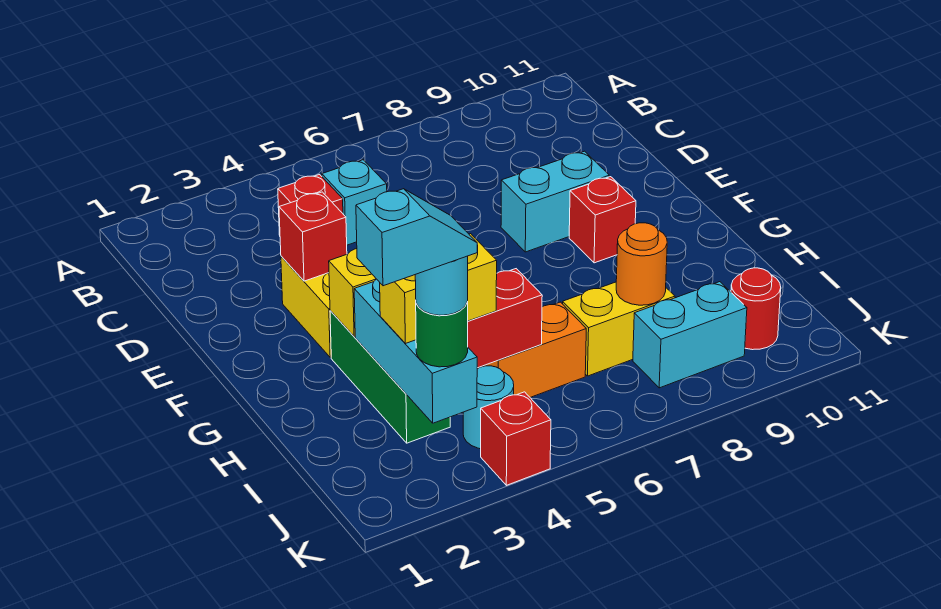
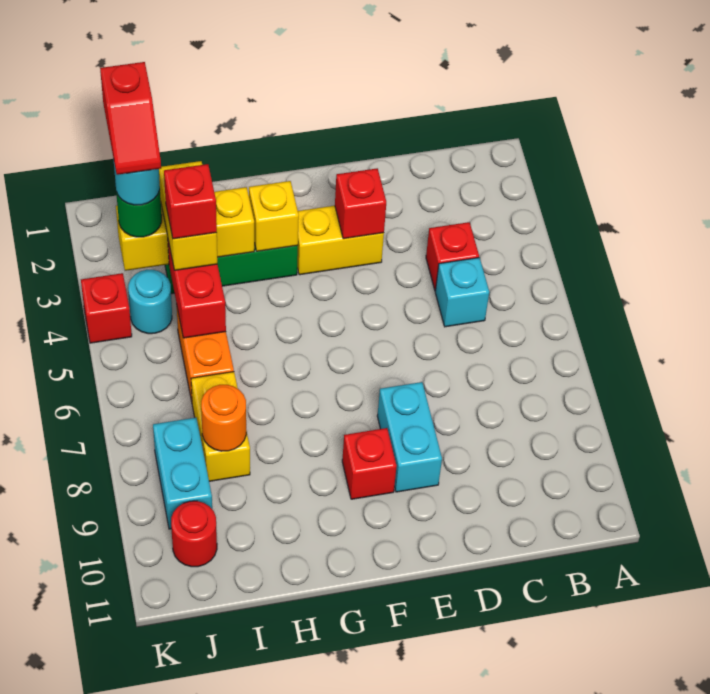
cyan 1x3 brick [354,279,477,423] -> yellow 1x3 brick [116,187,254,271]
none -> red 1x1 brick [164,164,217,239]
cyan 1x2 slope [356,189,477,286] -> red 1x2 slope [100,62,161,175]

